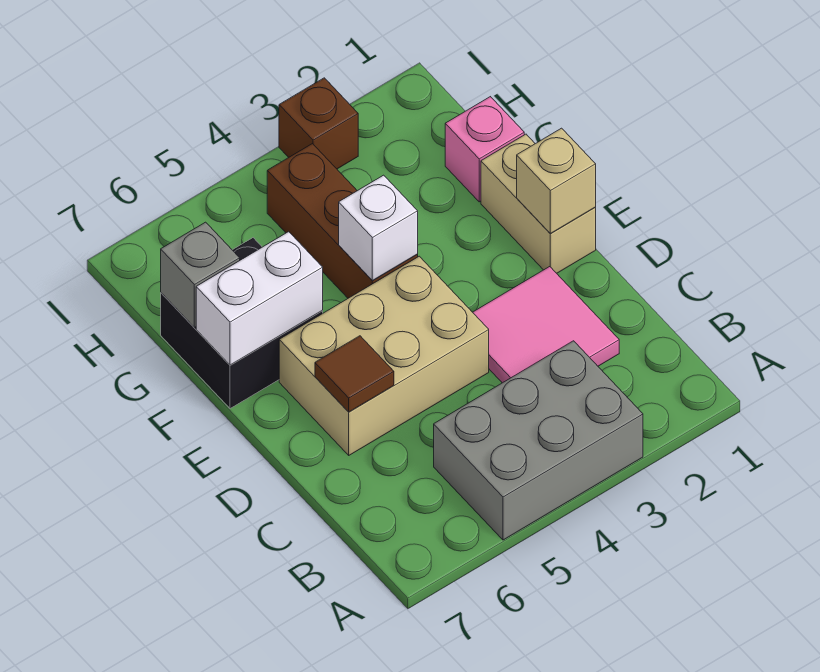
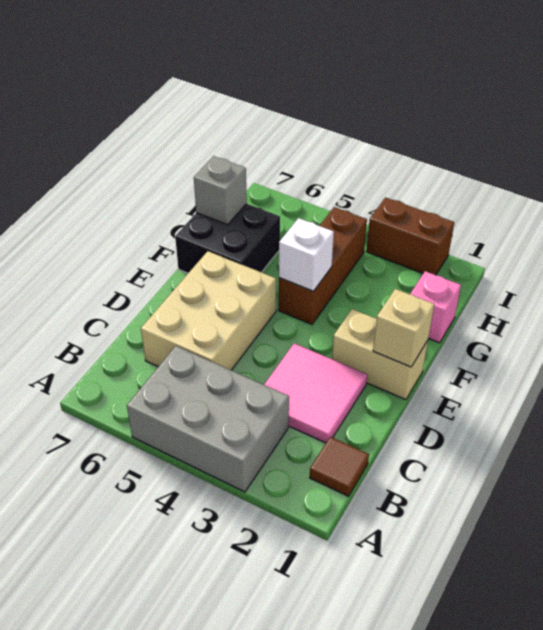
tan 2x3 brick [279,256,489,455] -> tan 2x3 brick turned to [141,251,276,370]
brown 1x1 tile [315,336,394,412] -> brown 1x1 tile moved to [310,437,369,496]
tan 1x2 brick [481,134,596,273] -> tan 1x2 brick turned to [332,309,428,400]
white 1x2 brick [196,232,323,365] -> none
brown 1x1 brick [279,78,358,169] -> brown 1x2 brick [366,198,454,275]

